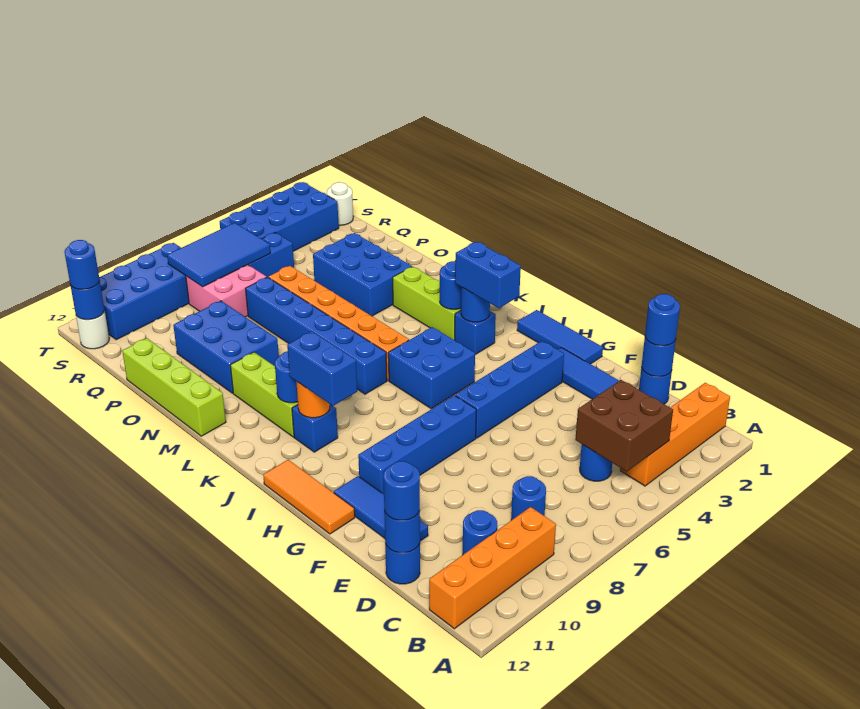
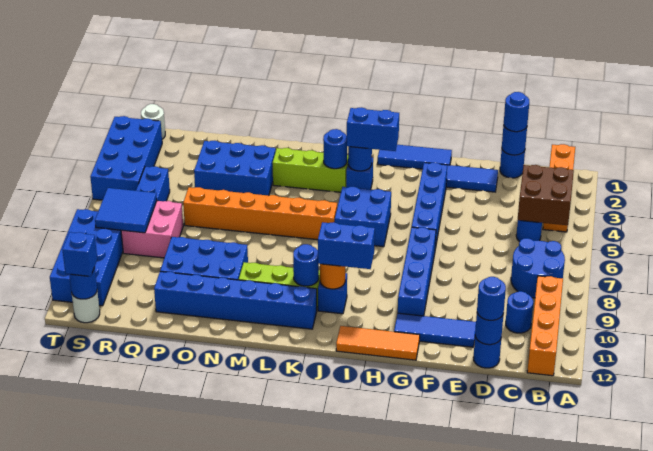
blue 1x1 round brick [511,476,546,520] -> blue 2x2 round brick [511,238,565,298]
blue 1x6 brick [245,277,387,394] -> blue 1x6 brick moved to [154,272,317,329]
lime 1x4 brick [122,338,226,436] -> none
blue 2x3 tile [167,223,270,287] -> blue 2x2 tile [95,188,157,233]
blue 1x1 round brick [64,240,100,289] -> blue 1x1 brick [62,232,97,276]

